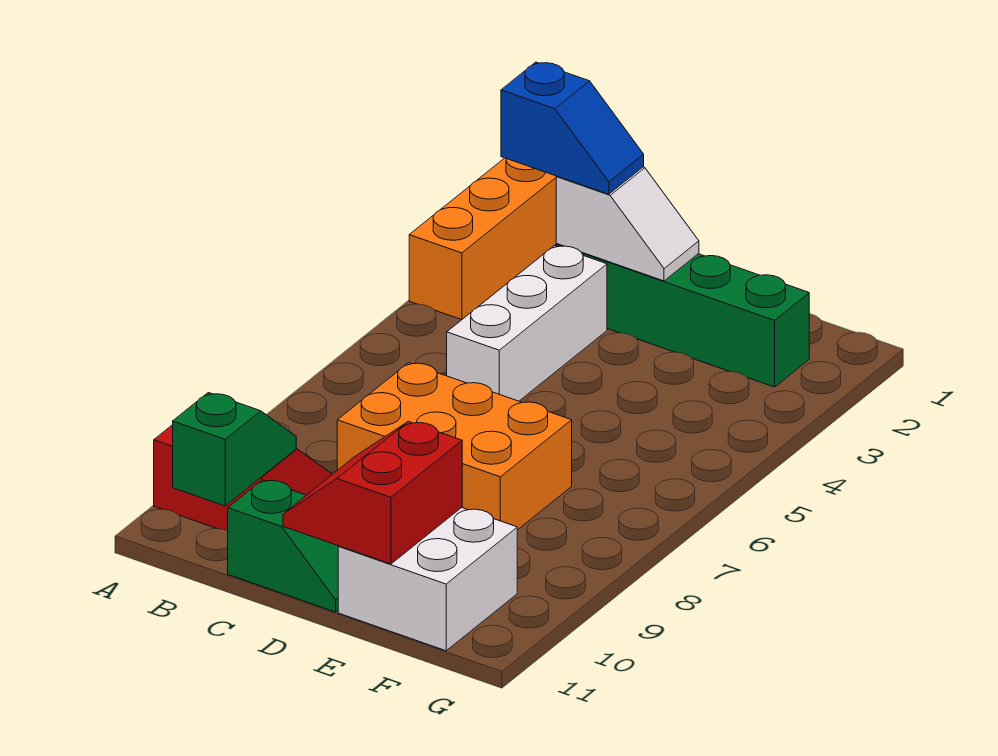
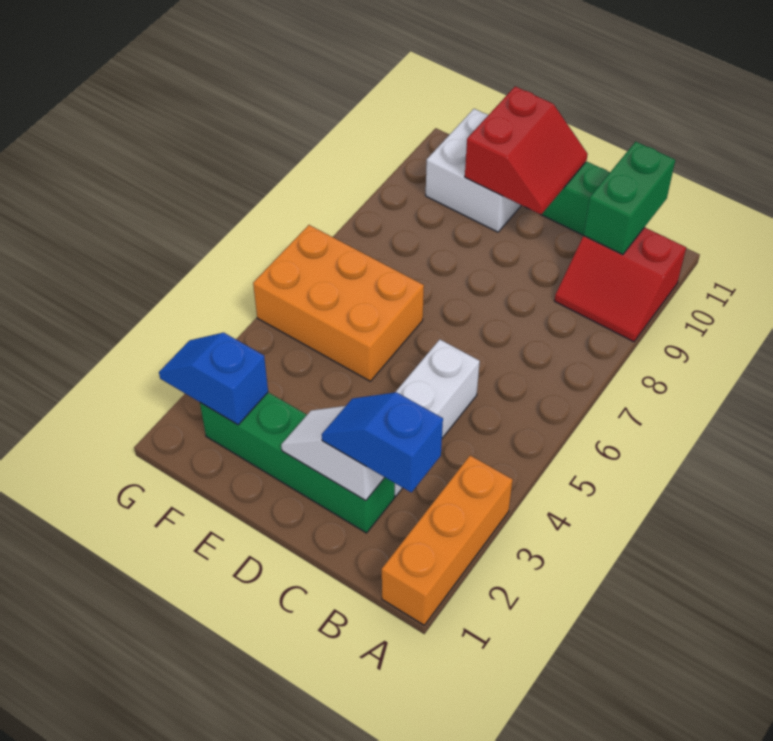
green 1x2 slope [173,393,296,506] -> green 1x2 brick [584,142,675,255]
orange 2x3 brick [337,363,572,530] -> orange 2x3 brick moved to [253,225,424,381]
none -> blue 1x2 slope [159,333,268,425]

